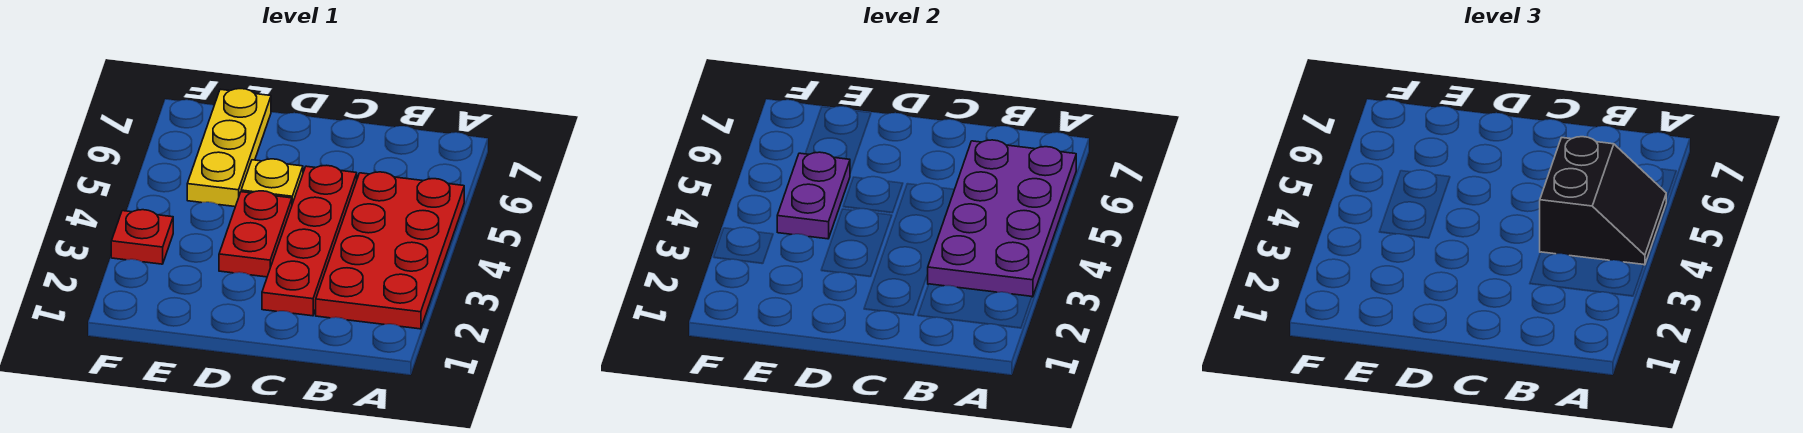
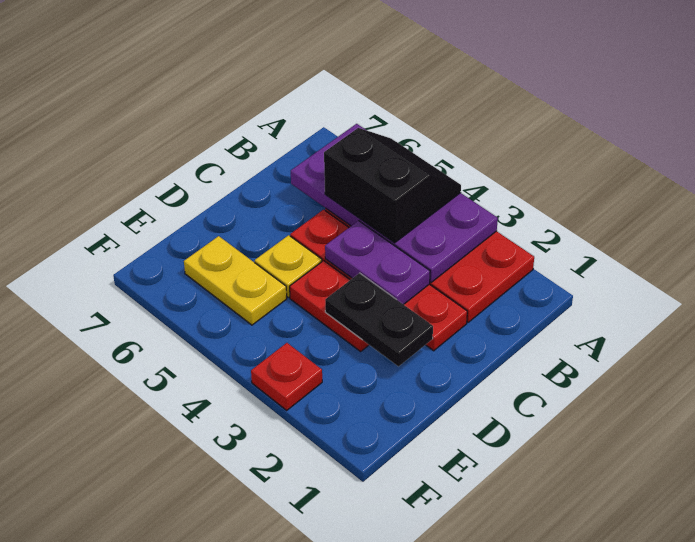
none -> black 1x2 plate [325,273,433,366]
purple 1x2 plate [777,152,850,239] -> purple 1x2 plate moved to [325,221,430,305]
yellow 1x3 plate [187,89,271,207] -> yellow 1x2 plate [184,236,287,325]

